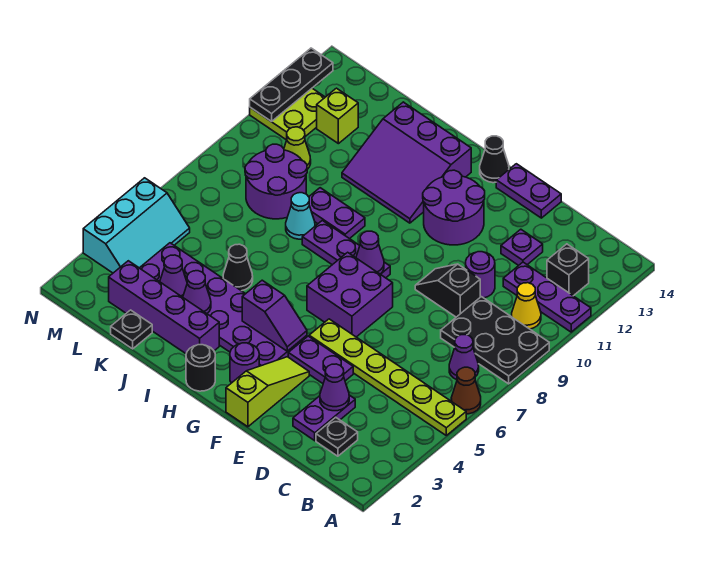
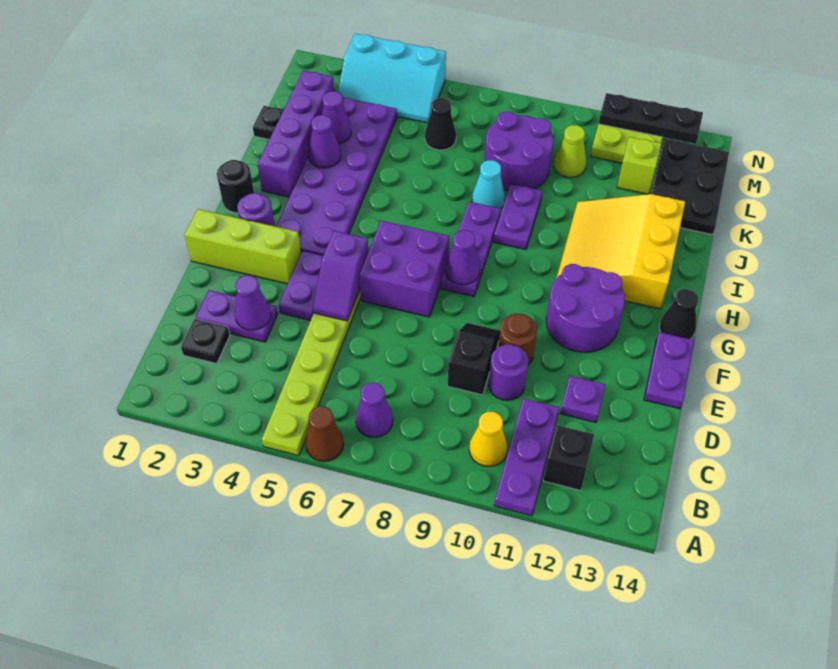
black 2x3 plate [441,297,549,384] -> black 2x3 plate moved to [651,139,729,235]
none -> brown 1x1 round brick [499,314,537,365]
lime 1x3 slope [226,357,309,427] -> lime 1x3 brick [185,209,301,284]
purple 1x2 slope [242,280,307,351] -> purple 1x2 slope moved to [313,231,368,321]
purple 3x3 slope [342,102,471,223] -> yellow 3x3 slope [556,194,685,309]
black 1x1 cone [223,244,253,291] -> black 1x1 cone moved to [425,98,456,150]

